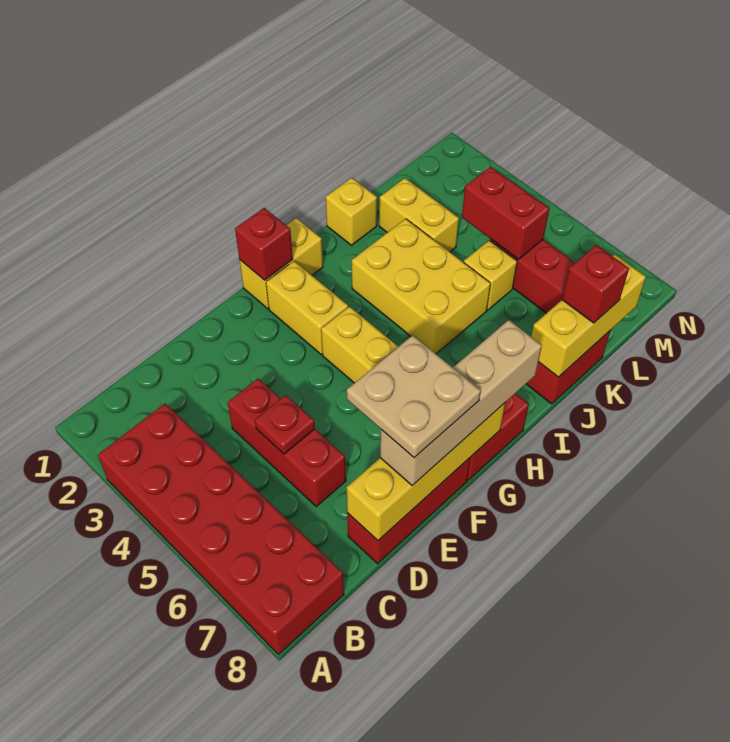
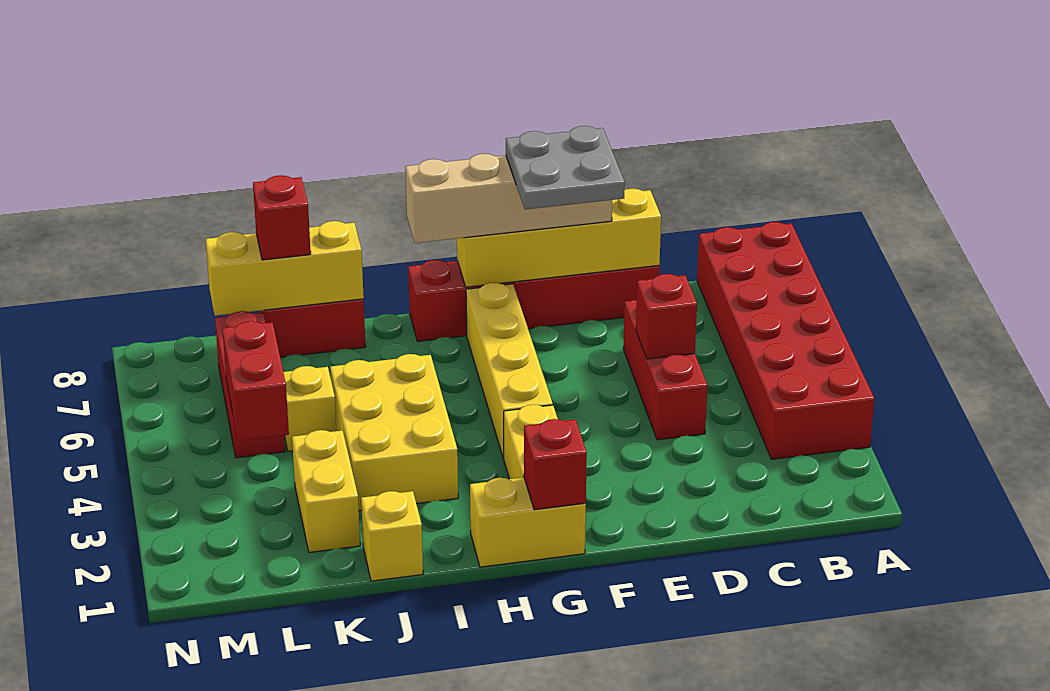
red 1x1 plate [255,395,315,454] -> red 1x1 brick [636,274,697,359]
tan 2x2 plate [347,335,481,458] -> grey 2x2 plate [506,126,625,209]

